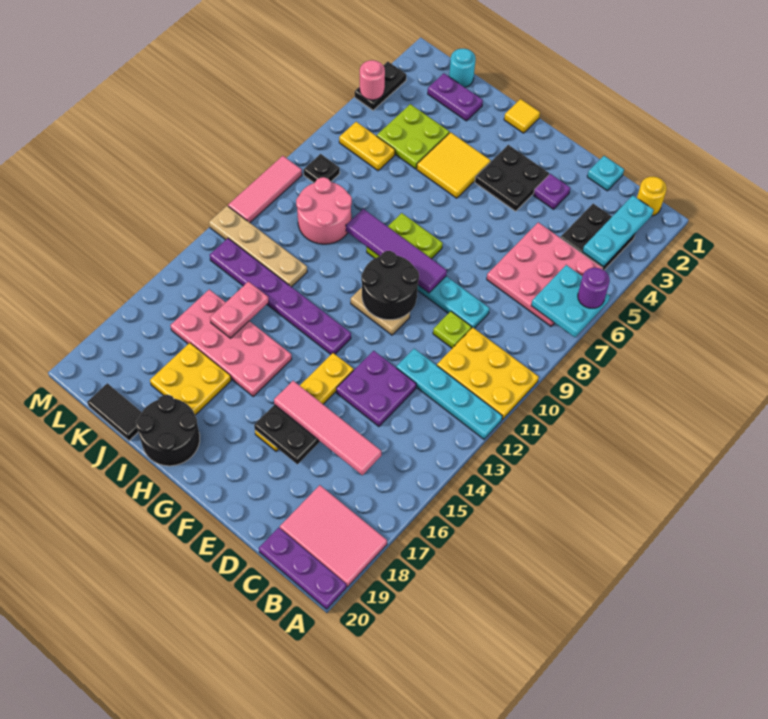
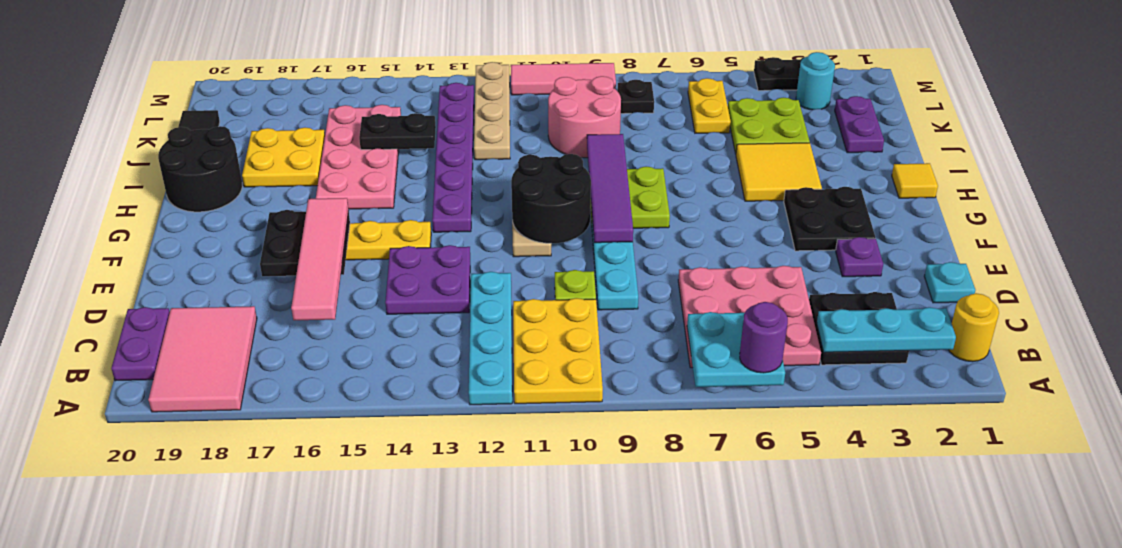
purple 1x3 plate [259,528,346,609] -> purple 1x2 plate [111,307,170,381]
pink 1x2 plate [210,282,269,338] -> black 1x2 plate [359,113,436,150]
cyan 1x1 round brick [449,49,476,87] -> cyan 1x1 round brick moved to [796,52,835,110]
pink 1x1 round brick [360,60,385,100] -> none

